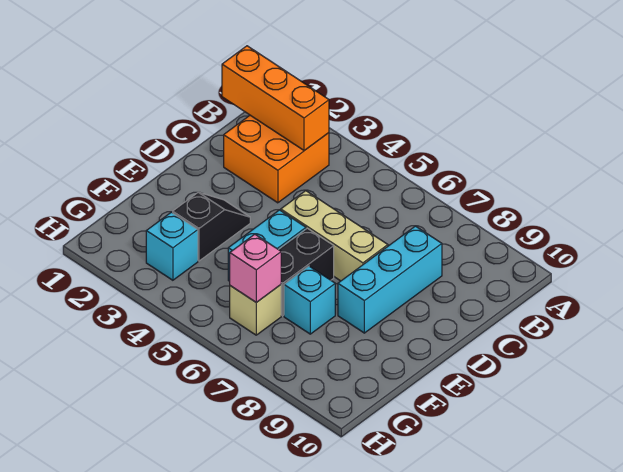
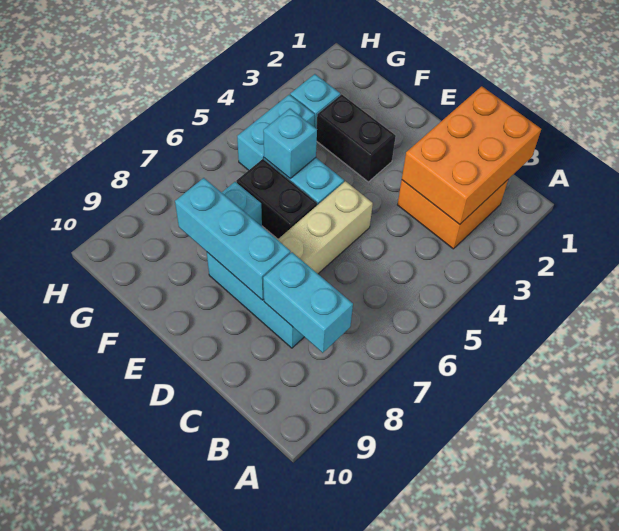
orange 1x3 brick [222,46,329,151] -> orange 2x3 brick [402,86,541,224]
none -> cyan 1x2 brick [263,252,353,353]
none -> cyan 1x3 brick [175,178,291,300]
black 1x2 slope [173,192,250,261] -> black 1x2 brick [317,94,396,182]
none -> cyan 1x1 brick [263,109,317,178]
none -> cyan 1x2 brick [237,95,315,170]
tan 1x1 brick [230,285,281,335] -> none
pink 1x1 brick [230,234,281,302] -> none

